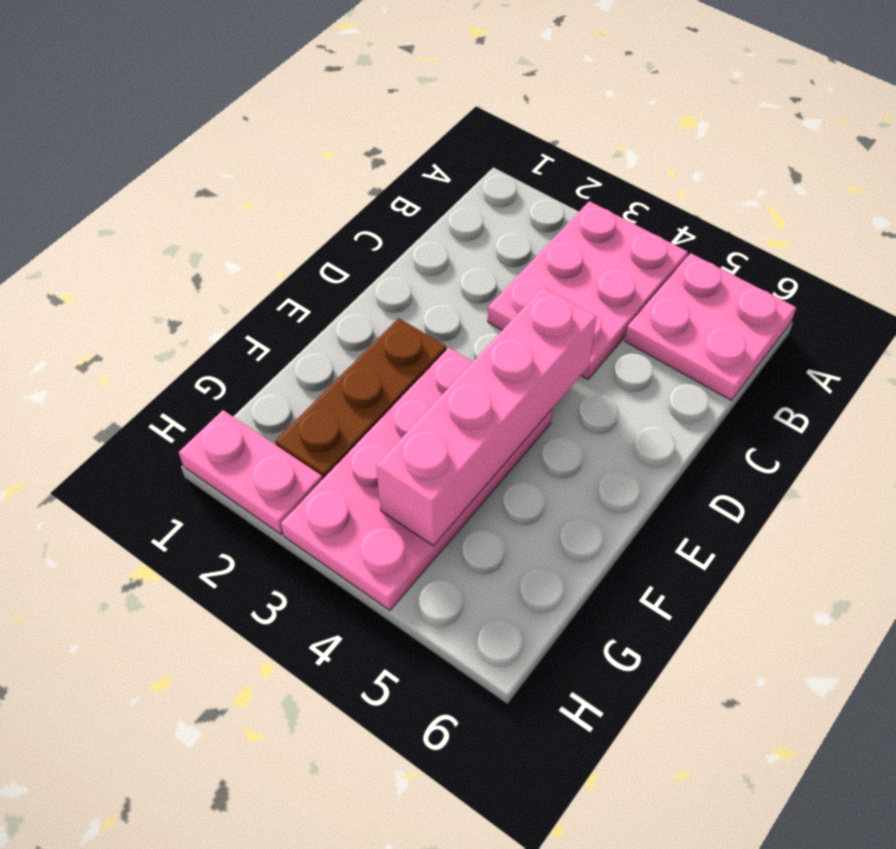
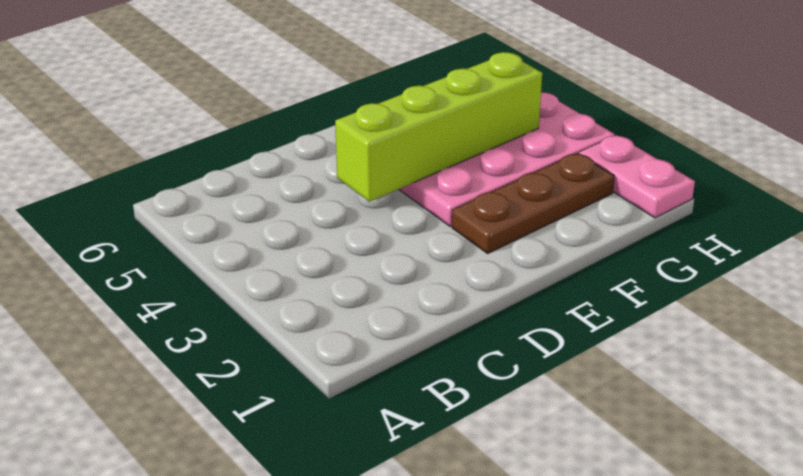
pink 2x3 plate [488,201,688,379] -> none
pink 2x2 plate [625,253,796,400] -> none
pink 1x4 brick [376,287,597,546] -> lime 1x4 brick [335,52,542,202]

